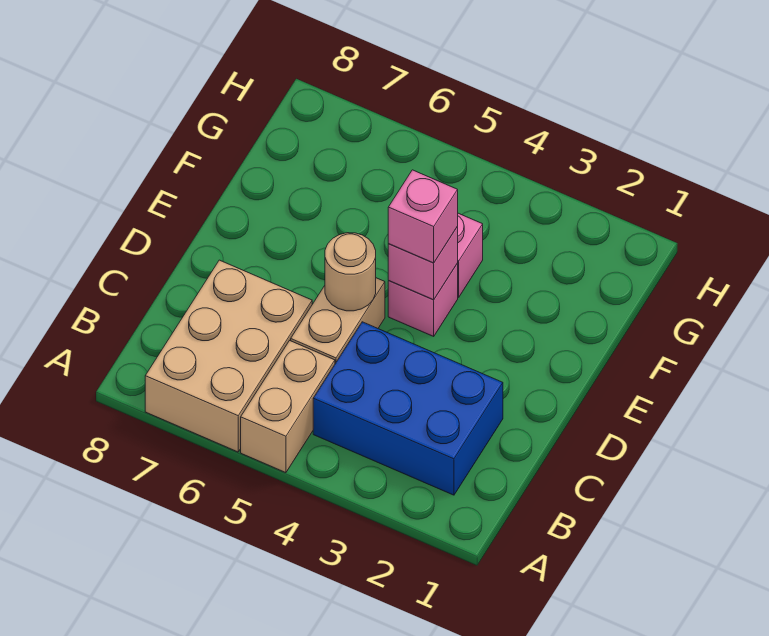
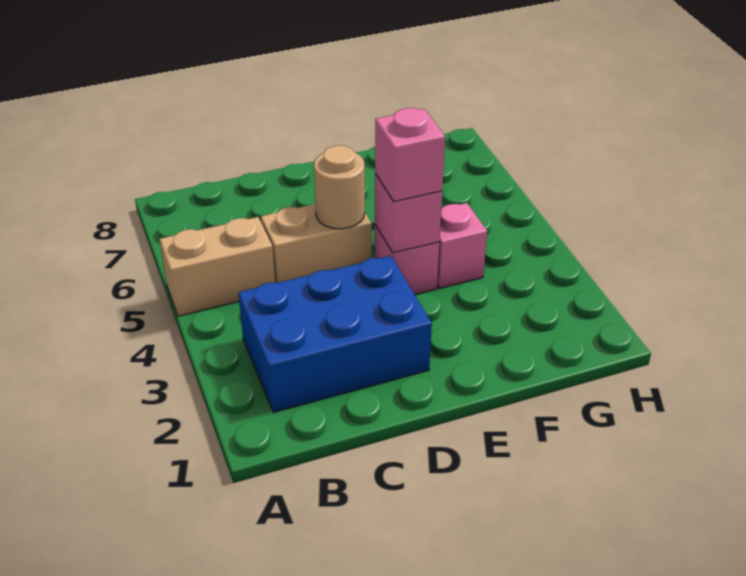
tan 2x3 brick [145,260,312,452] -> none
blue 2x3 brick [313,322,503,495] -> blue 2x3 brick turned to [238,256,432,412]

